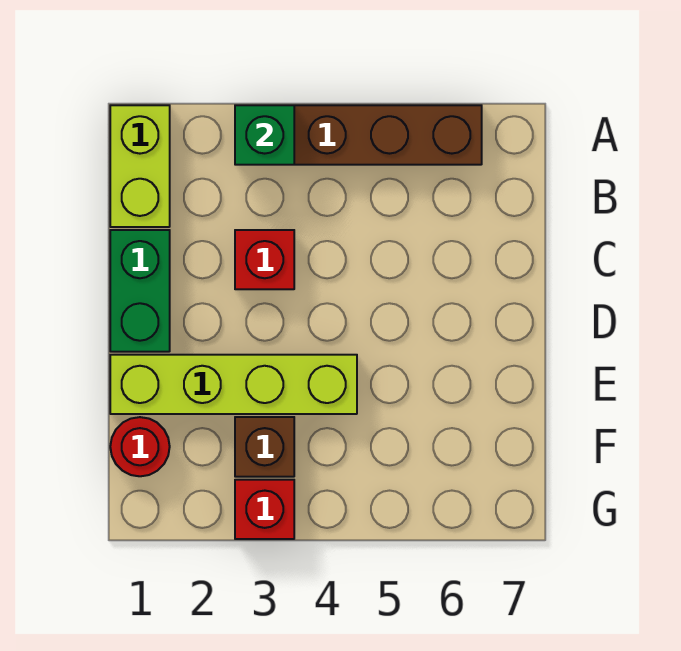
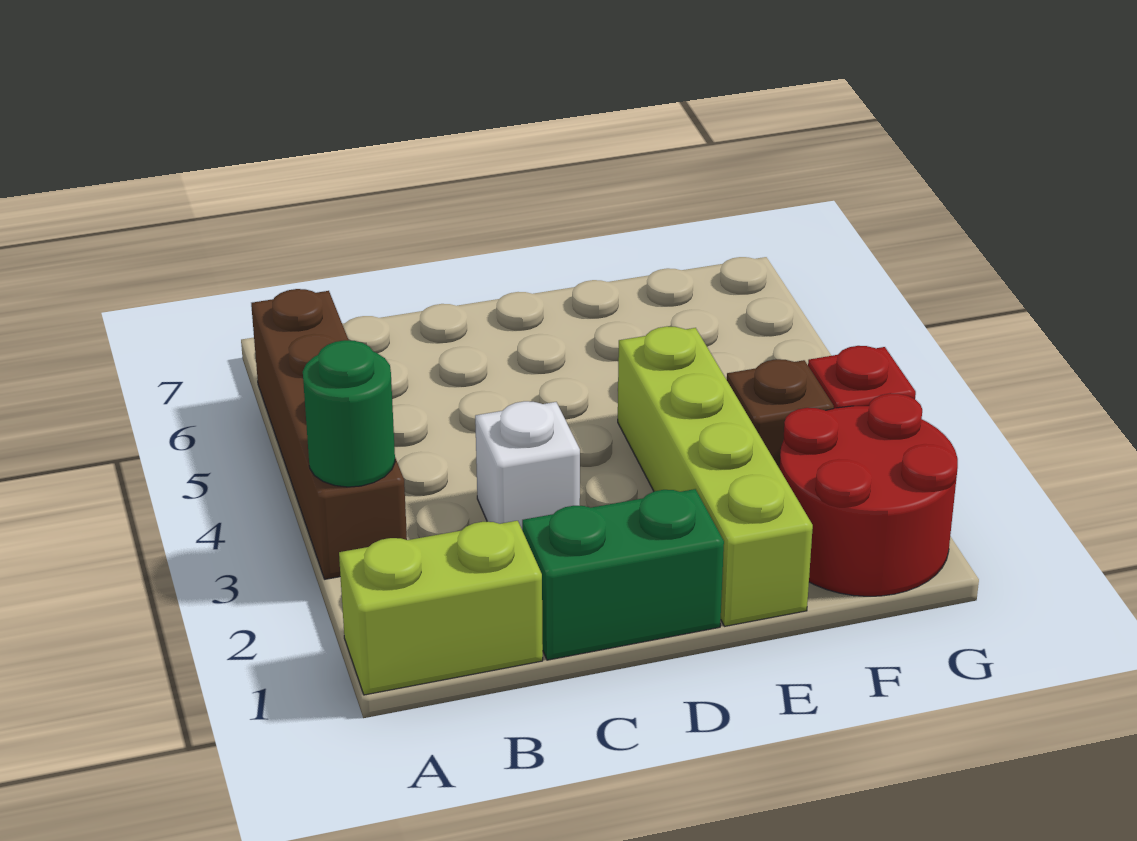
green 1x1 brick [235,105,294,165] -> green 1x1 round brick [303,340,395,487]
red 1x1 brick [235,230,294,289] -> white 1x1 brick [475,401,580,529]
red 1x1 round brick [110,417,170,476] -> red 2x2 round brick [780,393,958,596]

